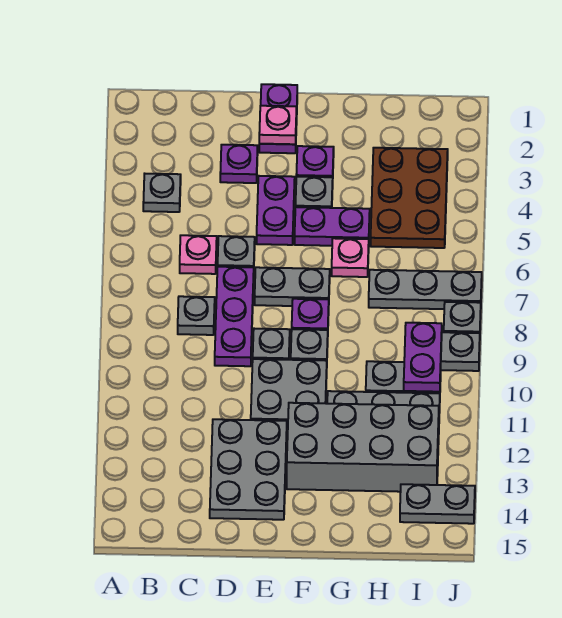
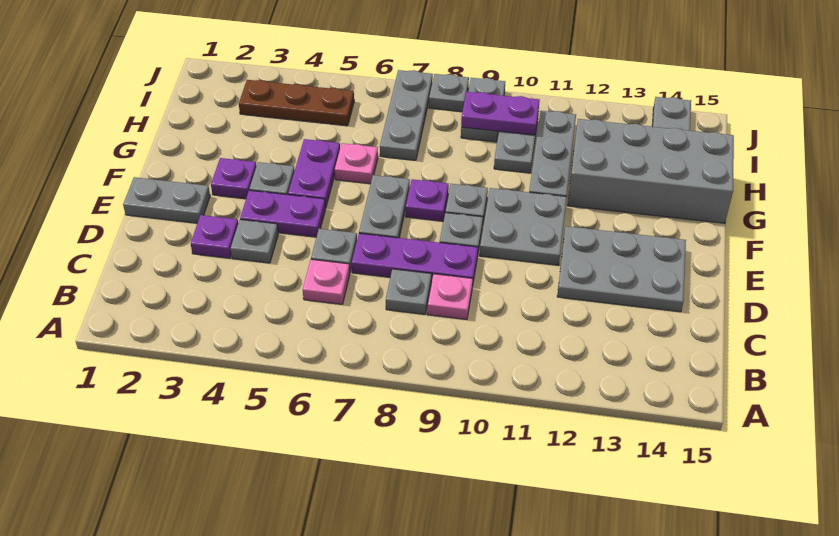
grey 1x1 plate [143,174,181,212] -> grey 1x1 plate moved to [231,220,278,263]
purple 1x2 plate [259,84,297,153] -> grey 1x2 plate [123,177,210,223]
pink 1x1 plate [259,106,297,144] -> pink 1x1 plate moved to [427,274,473,319]
grey 2x4 brick [287,403,439,492] -> grey 2x4 brick turned to [568,119,734,223]
brown 2x3 plate [371,148,448,248] -> brown 1x3 plate [239,80,354,126]

